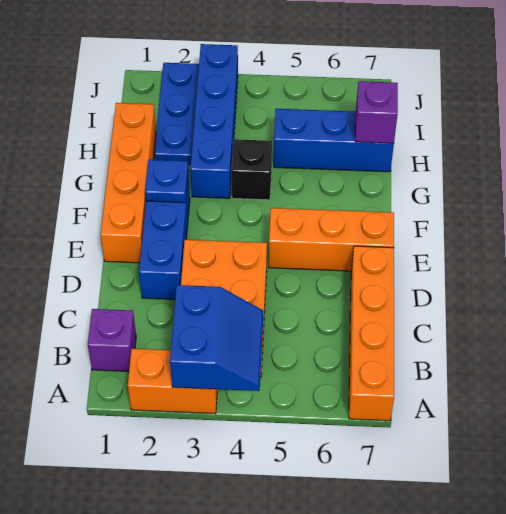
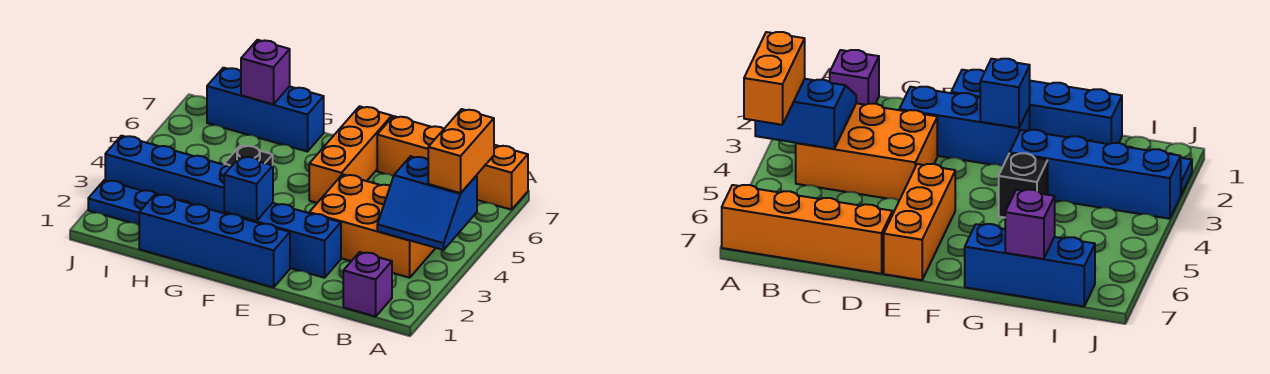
orange 1x2 brick [128,349,217,414] -> orange 1x2 brick moved to [428,109,494,193]
blue 2x2 slope [170,285,263,391] -> blue 2x2 slope turned to [377,156,477,250]
orange 1x4 brick [101,103,156,263] -> blue 1x4 brick [139,194,290,287]
blue 1x1 plate [145,160,188,203] -> blue 1x1 brick [224,156,273,221]
blue 1x3 brick [274,109,394,172] -> blue 1x3 brick turned to [207,68,324,152]

